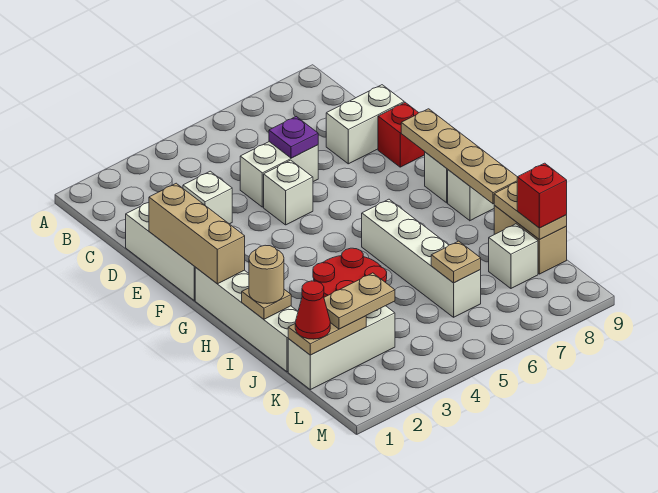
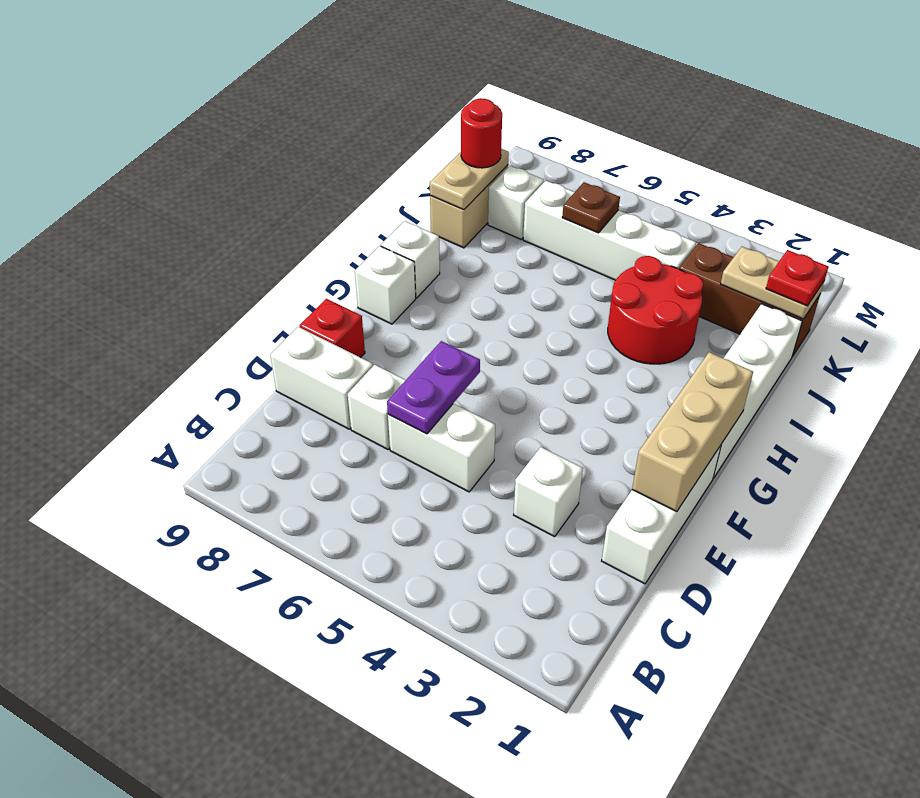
purple 1x1 plate [269,117,318,158] -> purple 1x2 plate [387,341,480,434]
white 1x1 brick [264,160,313,225] -> white 1x1 brick moved to [348,365,406,449]
tan 1x4 plate [401,109,517,204] -> none
white 1x4 brick [362,199,481,317] -> white 1x4 brick turned to [523,181,696,280]
tan 1x1 plate [242,288,291,319] -> none
tan 1x1 round brick [249,245,284,304] -> none
white 1x3 brick [288,306,395,390] -> brown 1x3 brick [679,243,820,357]
red 1x1 cone [295,281,330,339] -> red 1x1 plate [766,250,829,306]
tan 1x2 plate [324,273,395,329] -> none
tan 1x1 plate [431,241,481,283] -> brown 1x1 plate [562,182,620,233]
red 1x1 brick [517,163,567,228] -> red 1x1 round brick [461,98,502,168]

